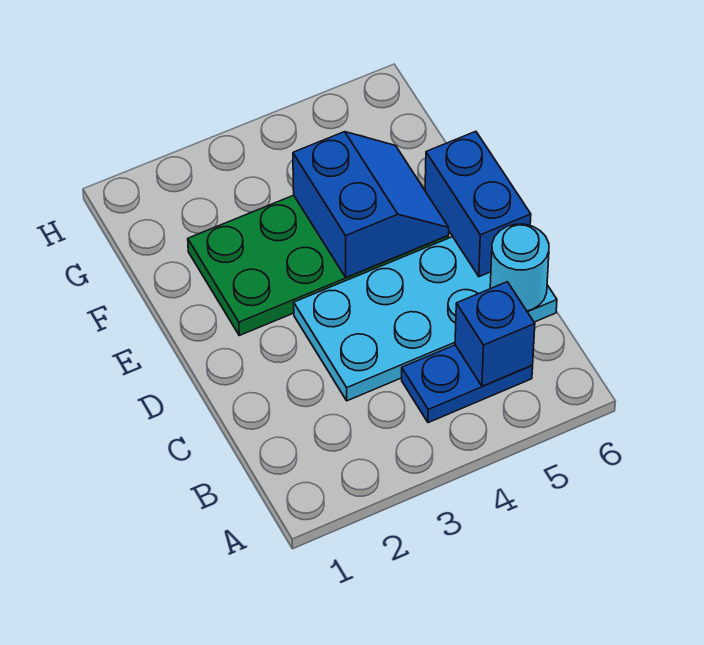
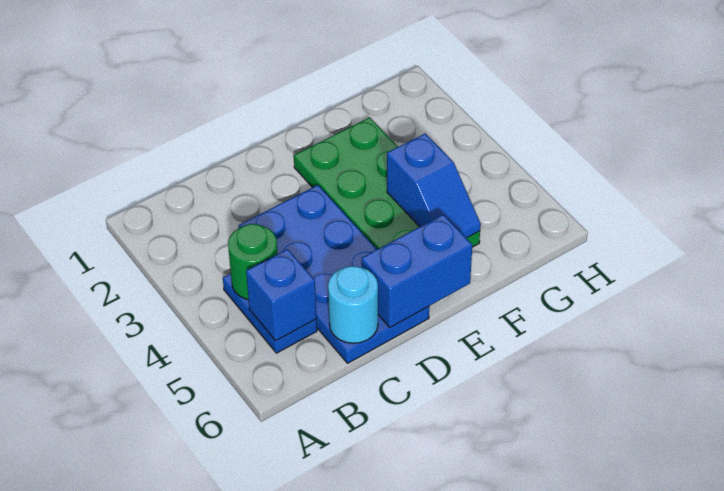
none -> green 1x1 round brick [228,224,278,299]
cyan 2x4 plate [294,237,557,401] -> blue 2x4 plate [239,185,429,363]
blue 2x2 slope [293,132,449,277] -> blue 1x2 slope [387,134,481,238]

